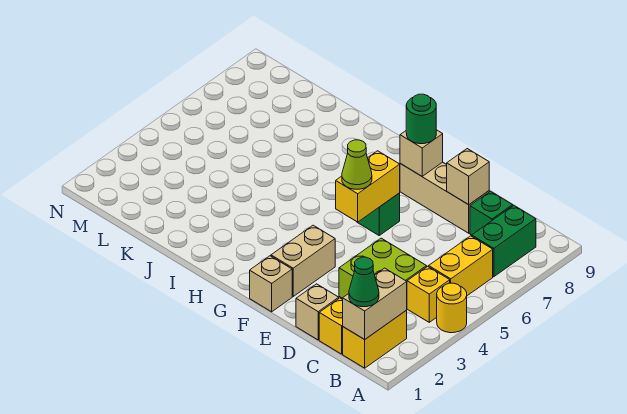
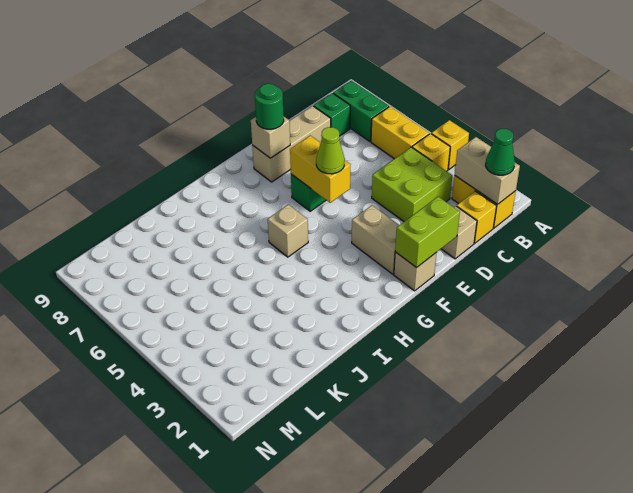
yellow 1x1 round brick [437,283,467,333] -> yellow 1x1 brick [431,120,469,170]
tan 1x1 brick [447,149,489,205] -> tan 1x1 brick moved to [268,204,308,257]
none -> lime 1x2 brick [395,197,460,268]

